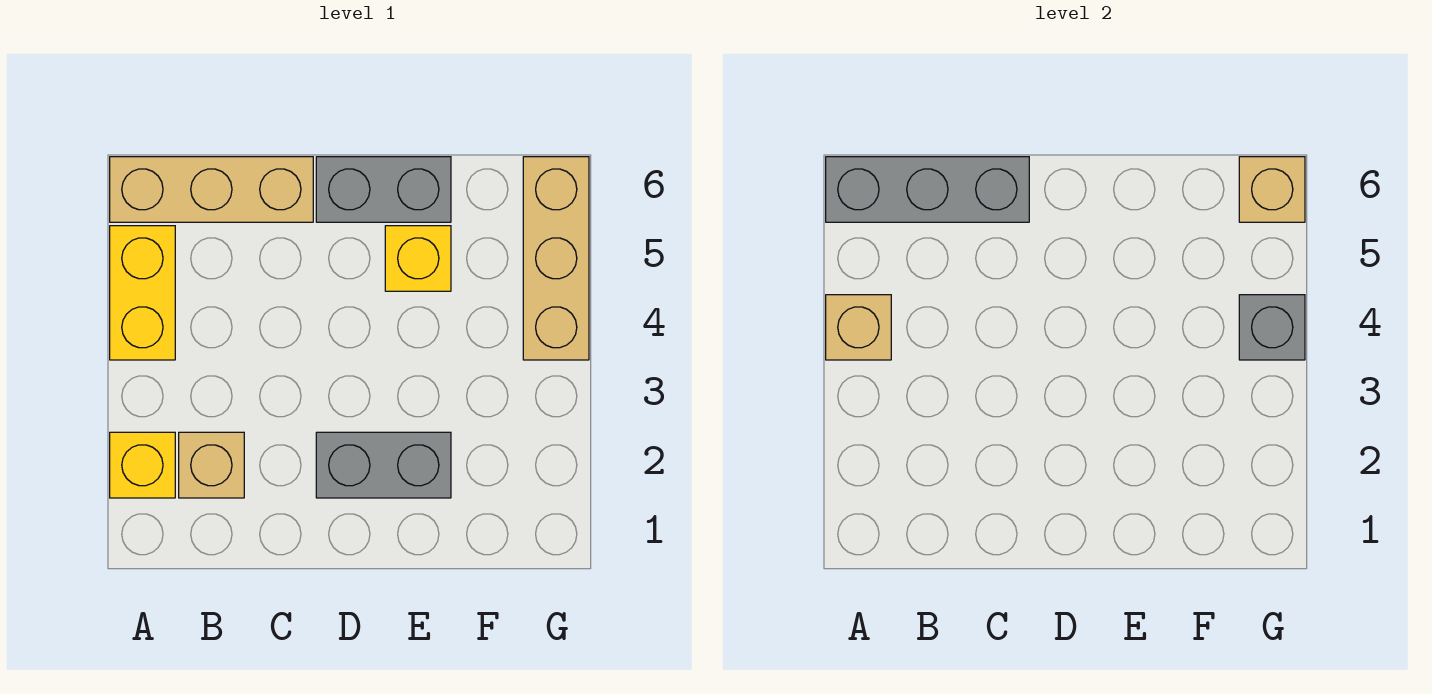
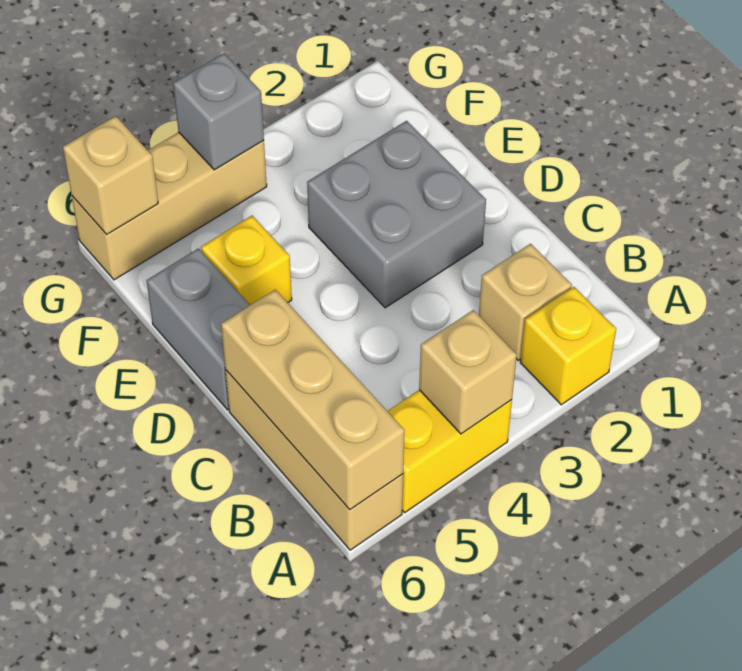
grey 1x3 brick [826,157,1029,222] -> tan 1x3 brick [221,290,405,510]
grey 1x2 brick [316,432,451,498] -> grey 2x2 brick [307,121,486,308]

